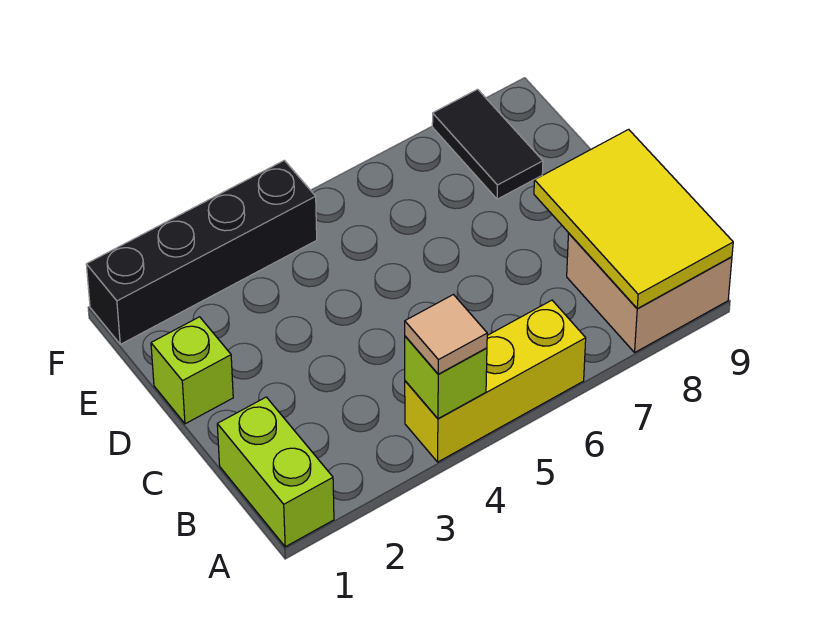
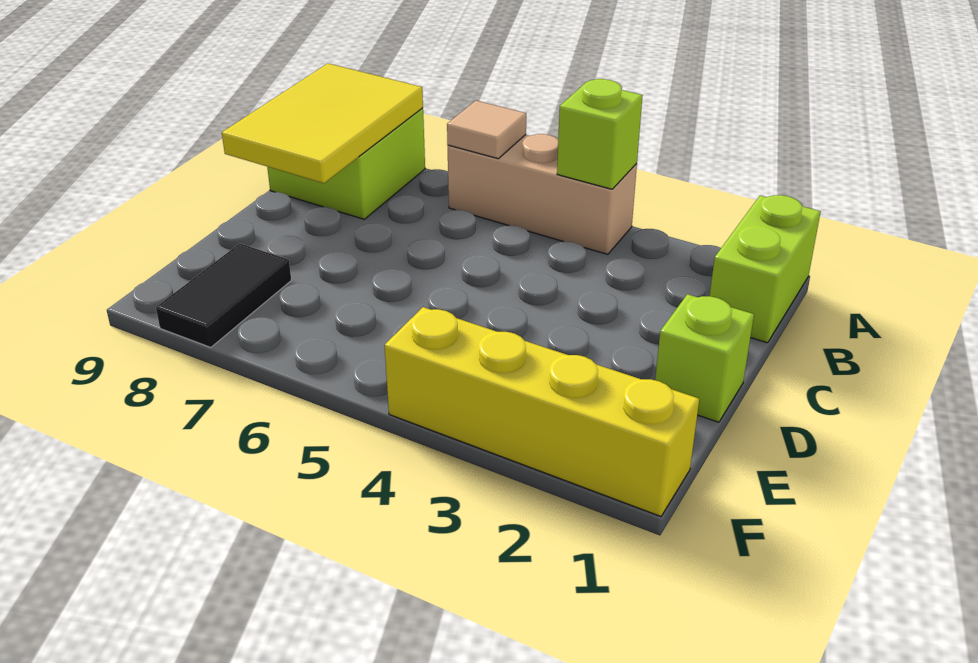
yellow 1x3 brick [405,300,586,462] -> tan 1x3 brick [448,134,637,254]
tan 1x1 tile [405,295,487,374] -> tan 1x1 tile moved to [447,101,526,159]
tan 2x2 brick [567,233,732,352] -> lime 2x2 brick [267,108,425,219]
black 1x4 brick [86,160,317,344] -> yellow 1x4 brick [385,307,699,516]

